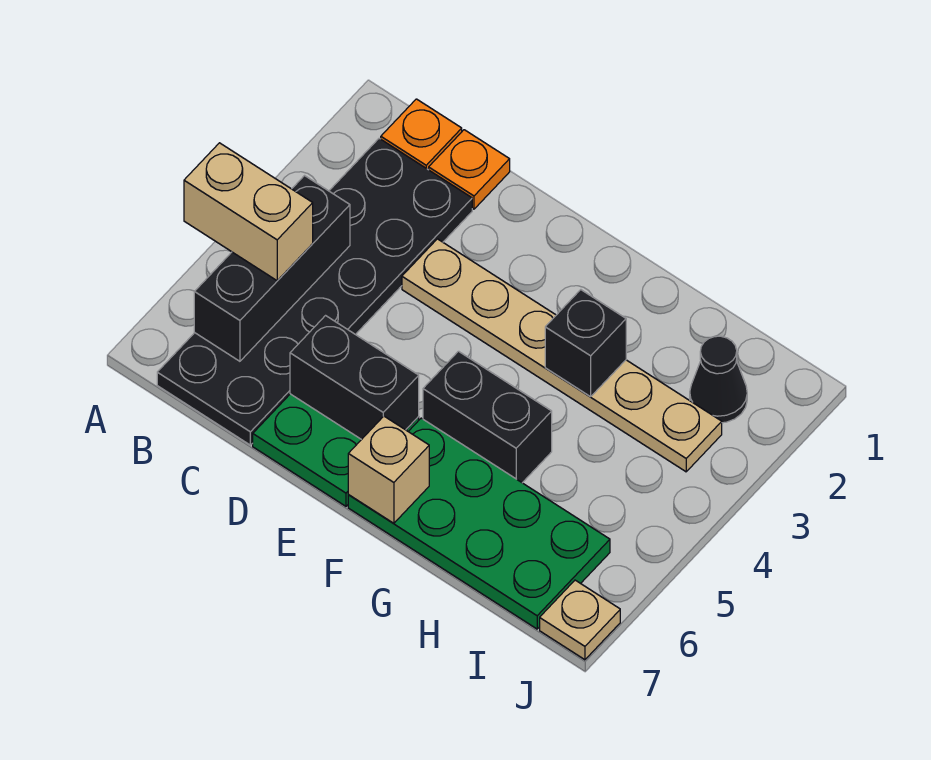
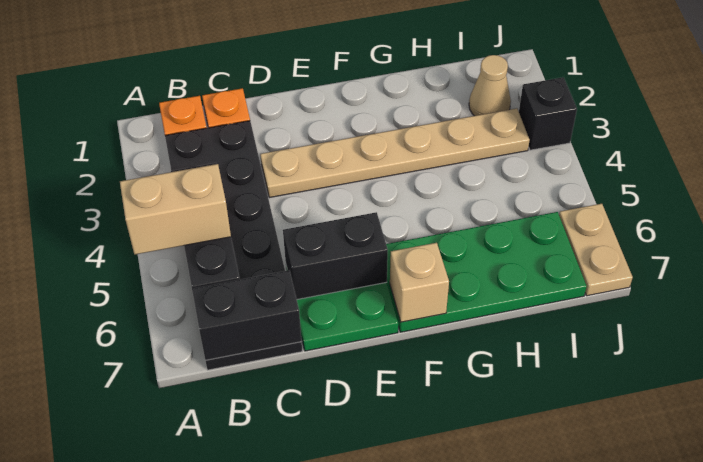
black 1x2 brick [423,351,552,483] -> black 1x2 brick moved to [192,270,302,360]
black 1x1 brick [545,290,626,397] -> black 1x1 brick moved to [519,77,577,150]
black 1x1 cone [690,336,747,423] -> tan 1x1 cone [469,55,511,116]
tan 1x1 plate [540,580,620,660] -> tan 1x2 plate [559,204,633,296]

